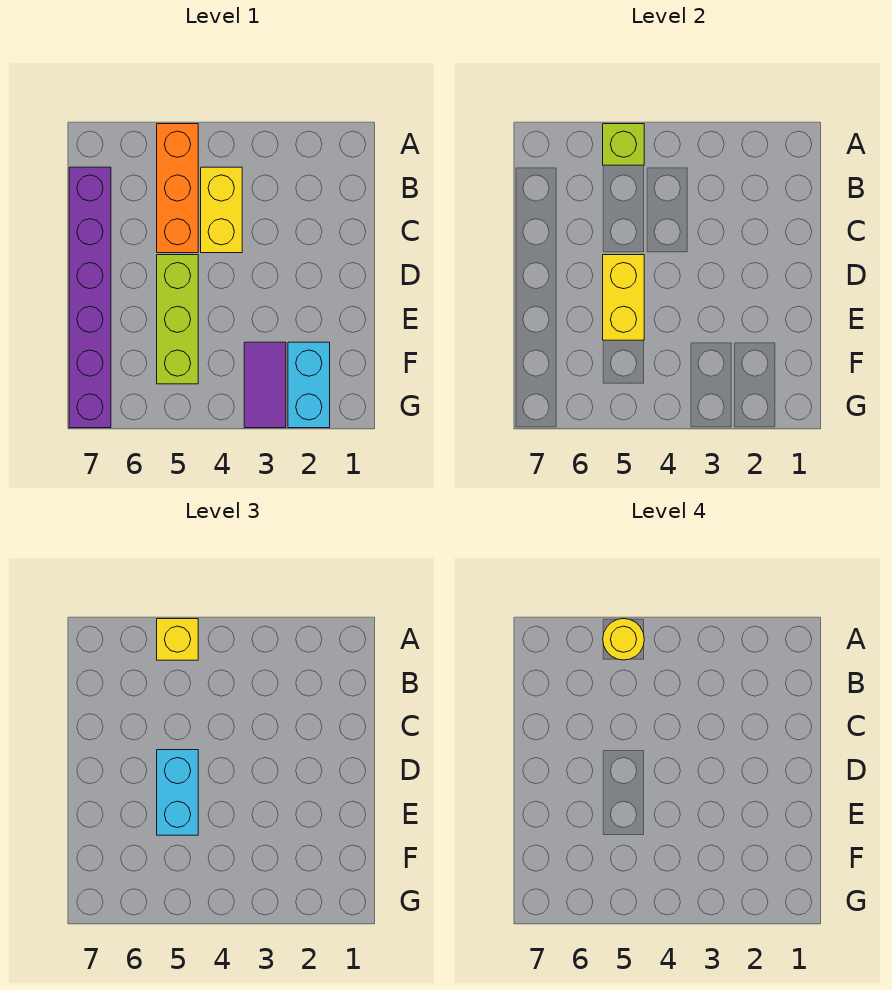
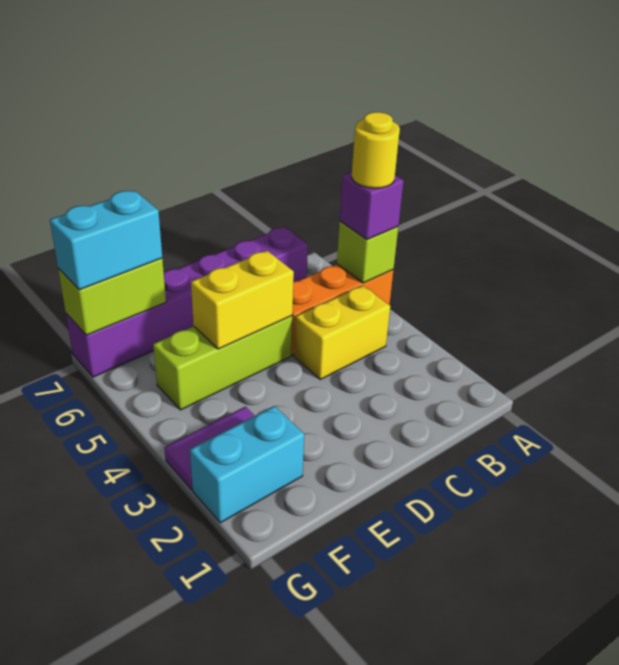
yellow 1x1 brick [157,619,198,660] -> purple 1x1 brick [340,172,404,239]
cyan 1x2 brick [157,750,198,835] -> cyan 1x2 brick moved to [50,191,162,290]
none -> lime 1x2 brick [58,258,166,335]

